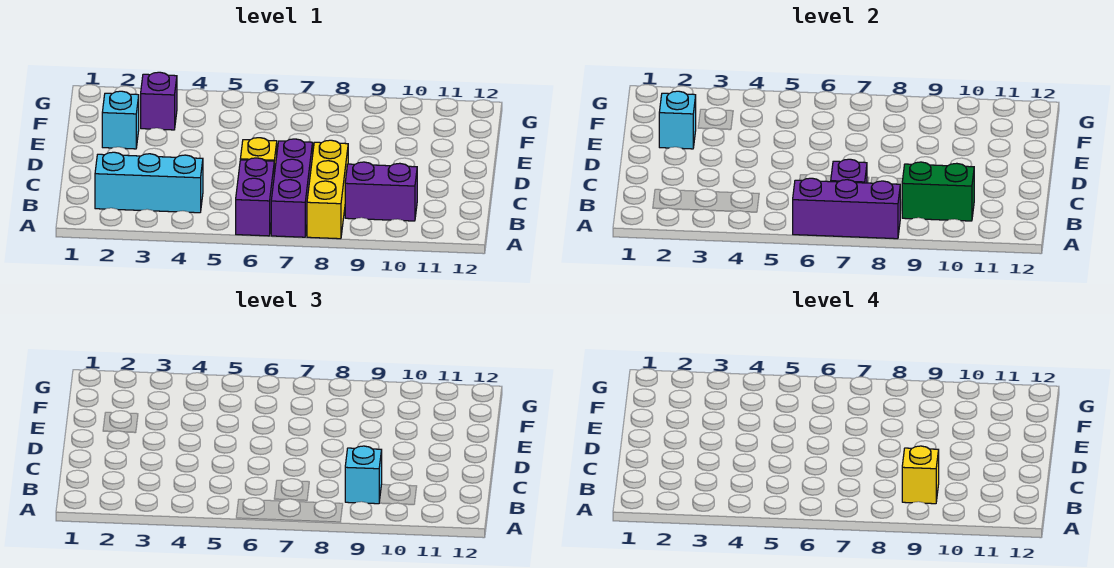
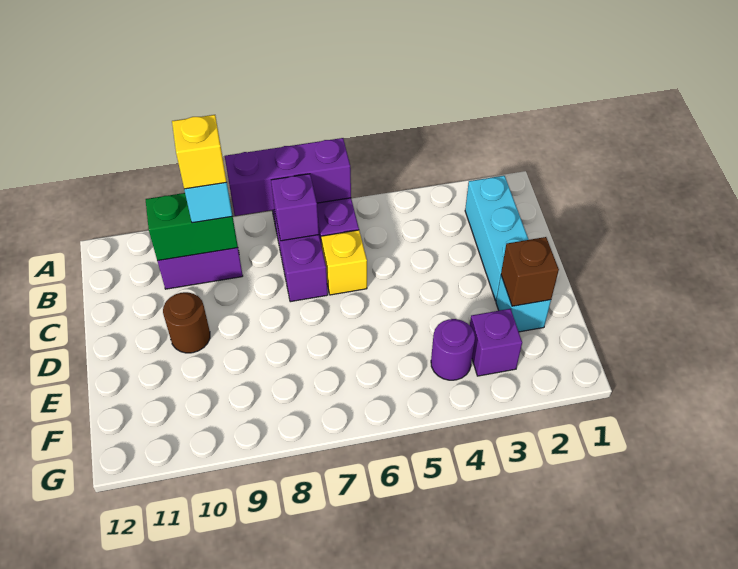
yellow 1x3 brick [307,140,348,239] -> none
cyan 1x3 brick [95,152,203,213] -> cyan 1x3 brick turned to [465,176,529,301]
none -> brown 1x1 round brick [163,292,210,353]
cyan 1x1 brick [659,91,696,149] -> brown 1x1 brick [501,237,559,306]
none -> purple 1x1 round brick [431,319,475,380]

